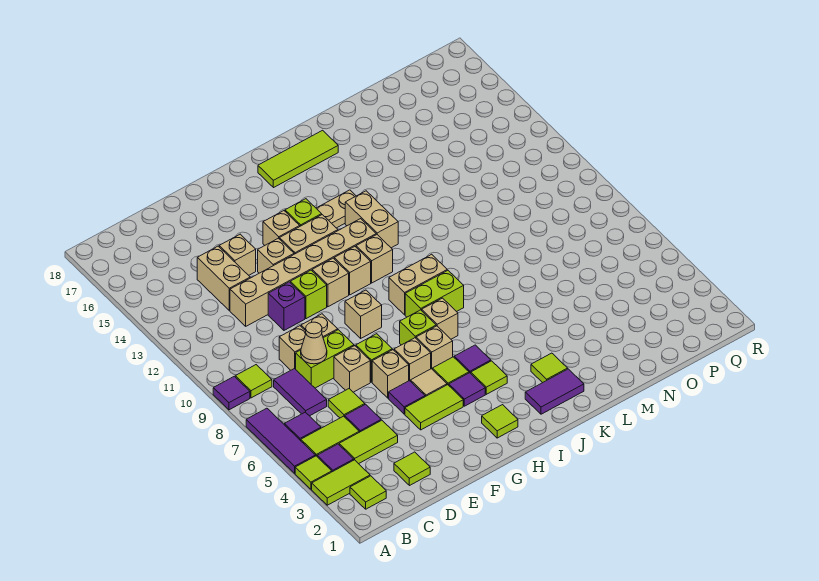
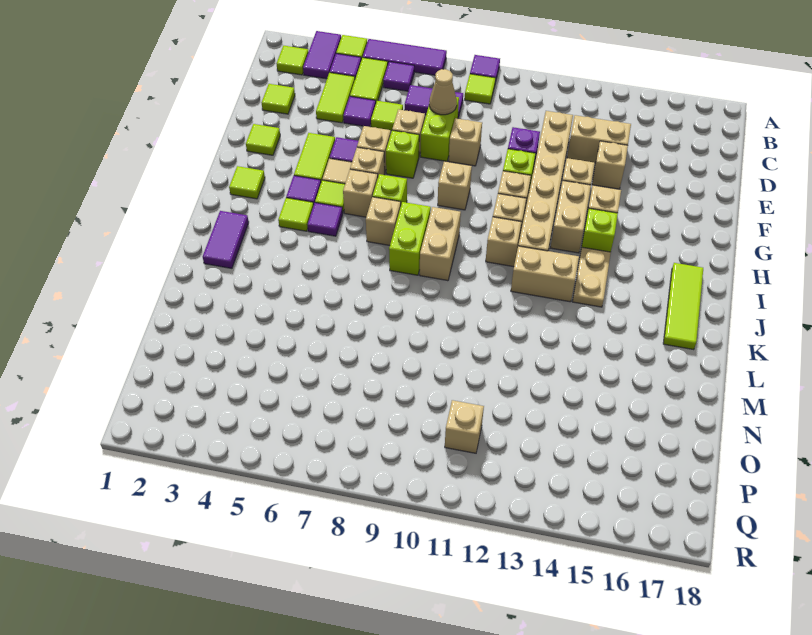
lime 1x2 tile [312,460,370,505] -> purple 1x2 tile [303,31,341,79]
tan 1x1 brick [279,326,306,370] -> tan 1x1 brick moved to [445,400,484,453]
lime 1x1 tile [531,353,568,383] -> lime 1x1 tile moved to [246,124,280,155]

